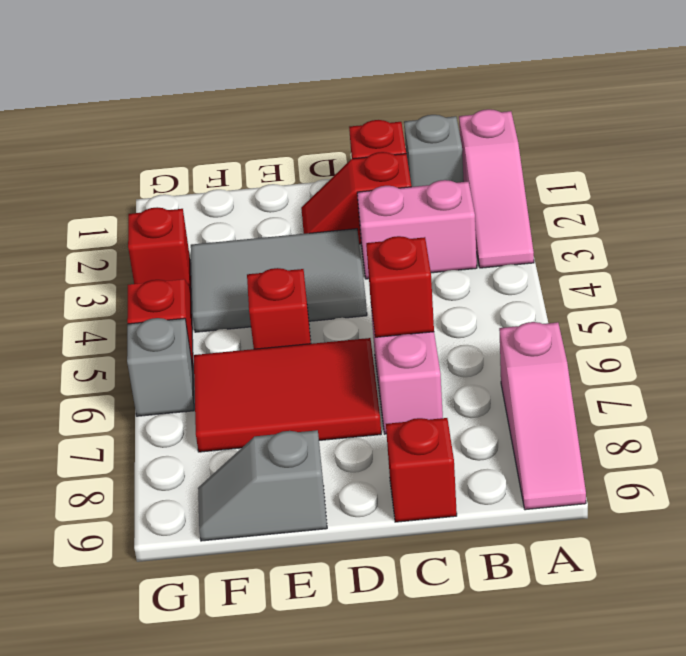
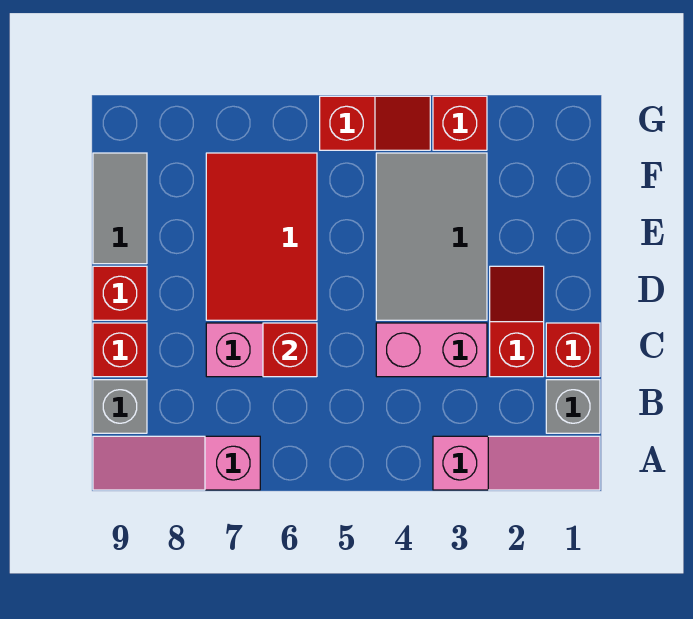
pink 1x3 slope [459,109,534,268] -> pink 1x3 slope turned to [433,436,600,490]
pink 1x2 brick [357,180,477,279] -> pink 1x2 brick turned to [376,323,487,377]
red 1x1 brick [247,268,311,349] -> red 1x1 brick moved to [93,266,147,320]
grey 1x2 slope [198,430,327,541] -> grey 1x2 tile [93,153,147,264]
grey 1x1 brick [127,318,194,416] -> grey 1x1 brick moved to [93,380,147,433]

